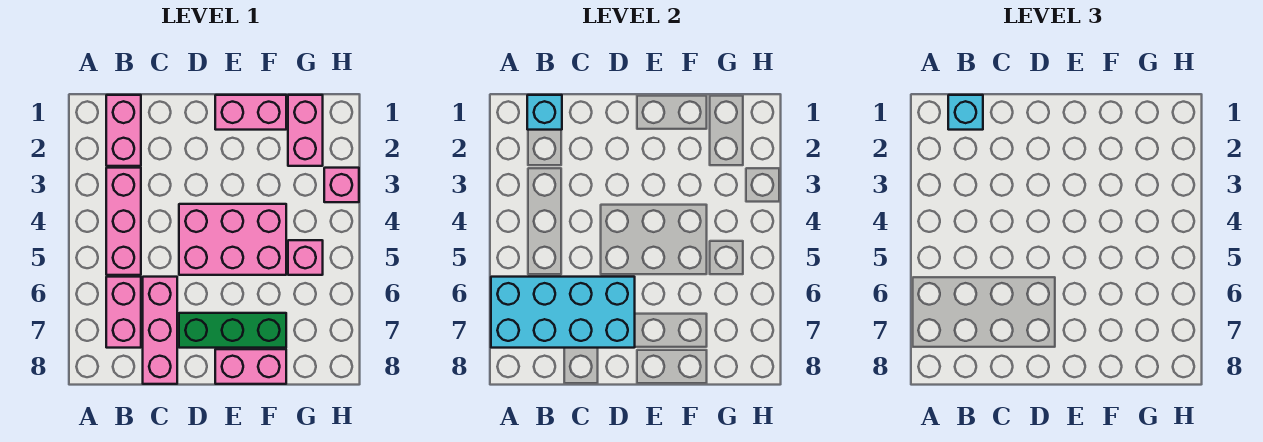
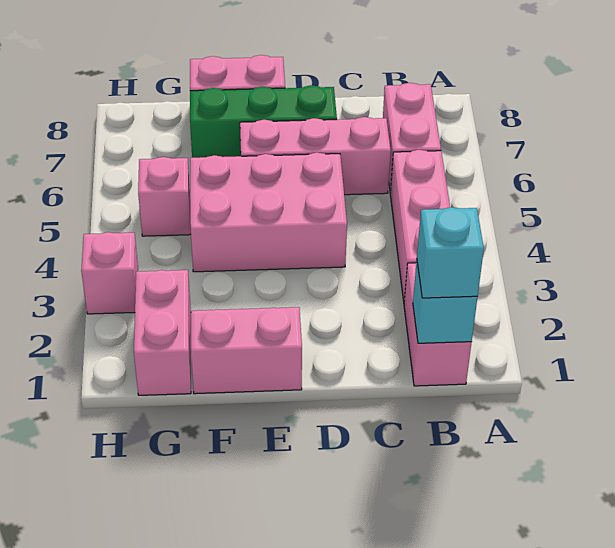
cyan 2x4 brick [491,277,635,348] -> none
pink 1x3 brick [143,277,177,384] -> pink 1x3 brick turned to [240,117,391,195]

